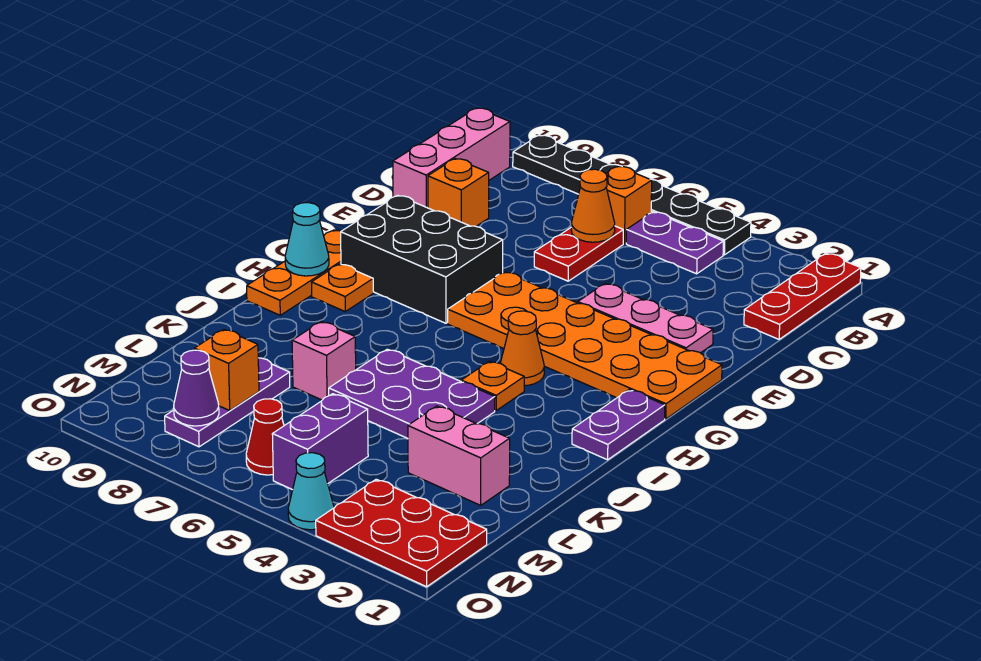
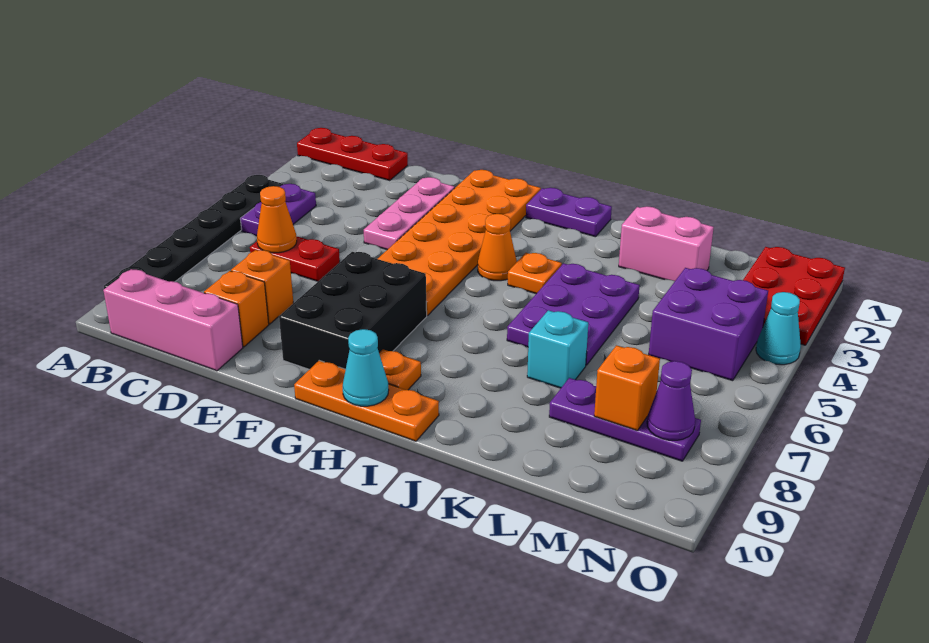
orange 1x1 brick [606,166,652,243] -> orange 1x1 brick moved to [231,250,293,324]
pink 1x1 brick [292,322,356,400] -> cyan 1x1 brick [527,310,588,388]
pink 1x2 brick [408,406,510,505] -> pink 1x2 brick turned to [619,206,714,281]
purple 1x2 brick [272,394,368,490] -> purple 2x2 brick [649,268,768,381]
red 1x1 cone [246,399,284,475] -> none

